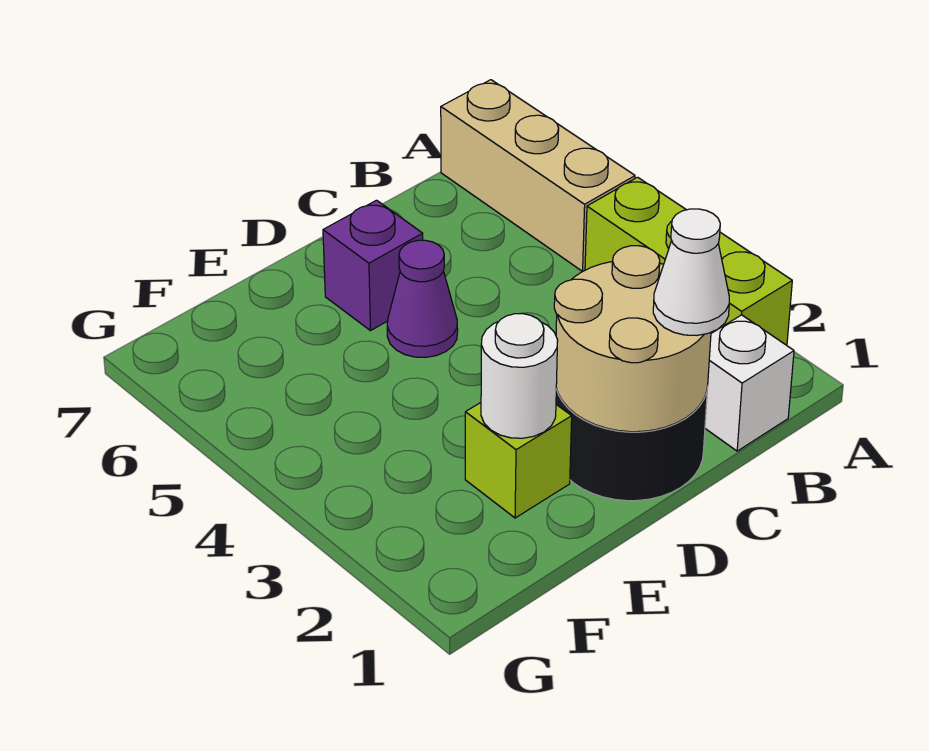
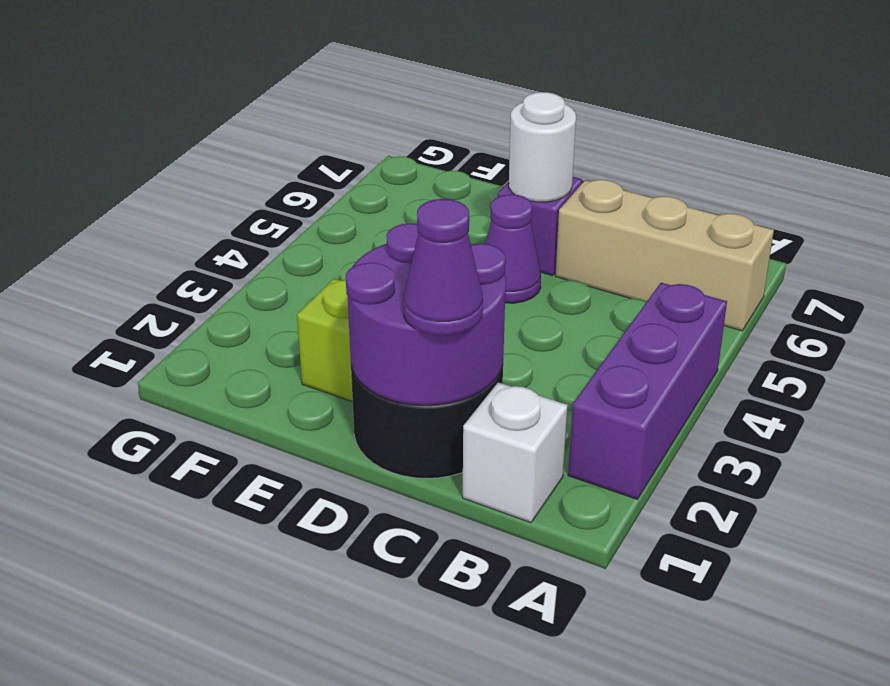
lime 1x3 brick [585,177,792,345] -> purple 1x3 brick [568,283,727,499]
tan 1x3 brick [441,80,635,272] -> tan 1x3 brick turned to [556,180,774,331]
tan 2x2 round brick [554,246,711,432] -> purple 2x2 round brick [346,223,506,406]
white 1x1 cone [653,209,729,335] -> purple 1x1 cone [403,199,483,336]
white 1x1 round brick [481,314,558,438] -> white 1x1 round brick moved to [509,92,576,202]

